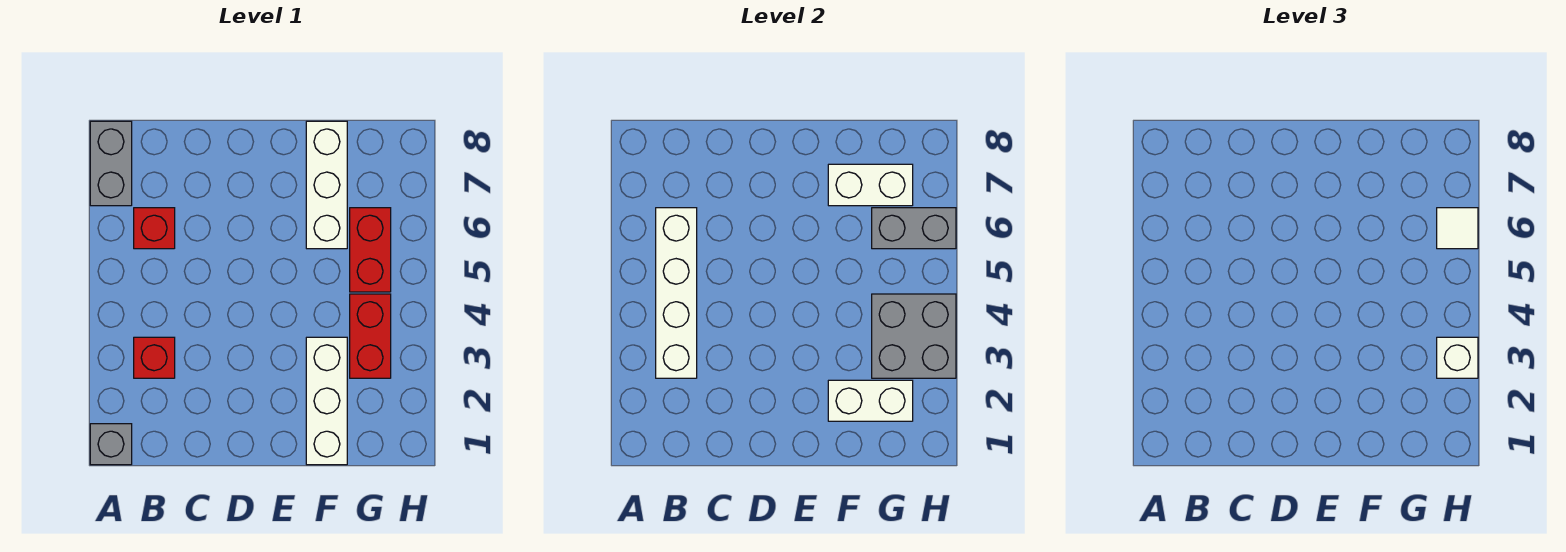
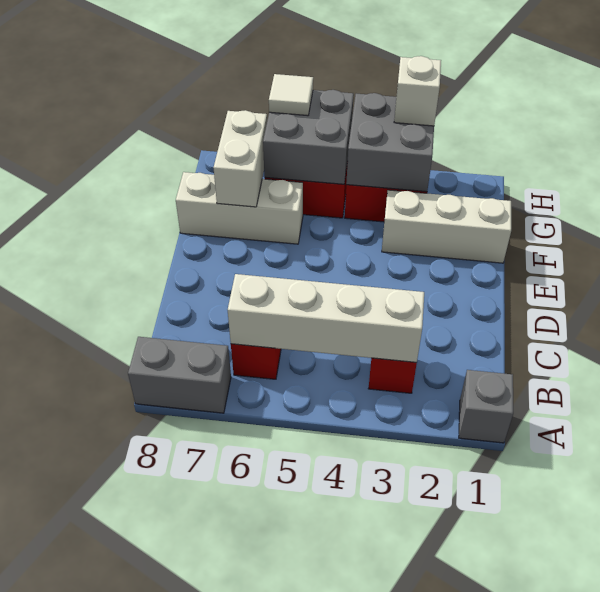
white 1x2 brick [828,380,913,421] -> none
grey 1x2 brick [872,208,956,249] -> grey 2x2 brick [263,90,354,184]

